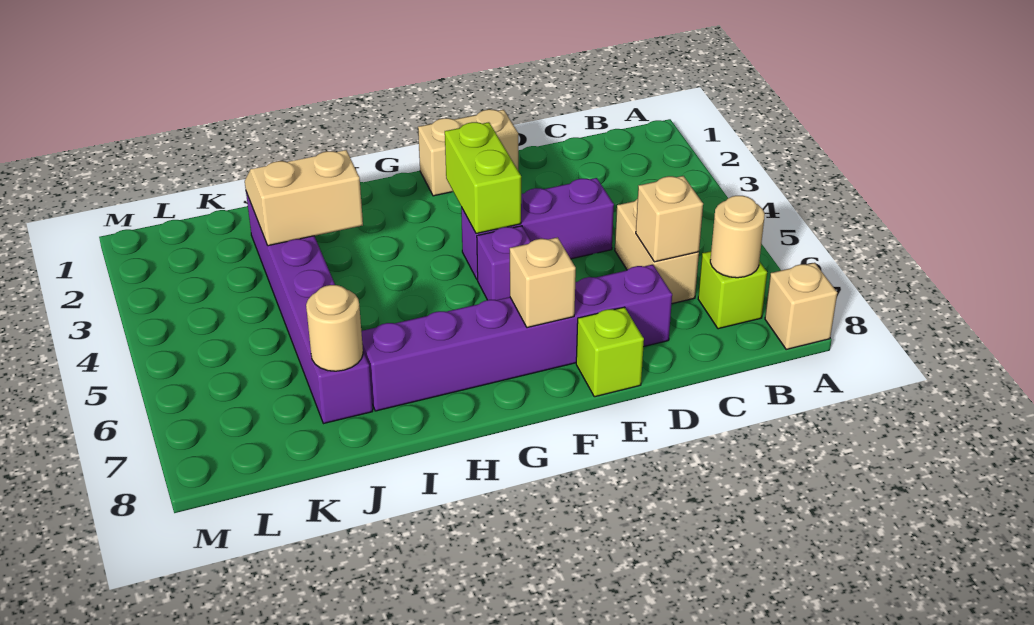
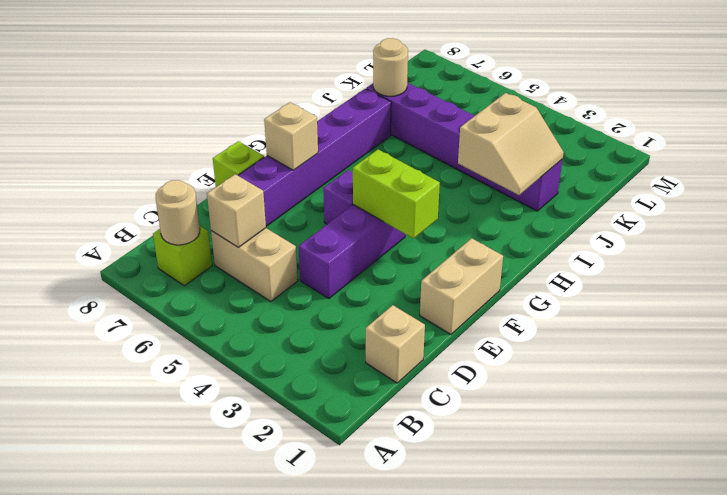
tan 1x1 brick [765,263,837,349] -> tan 1x1 brick moved to [366,305,425,383]

